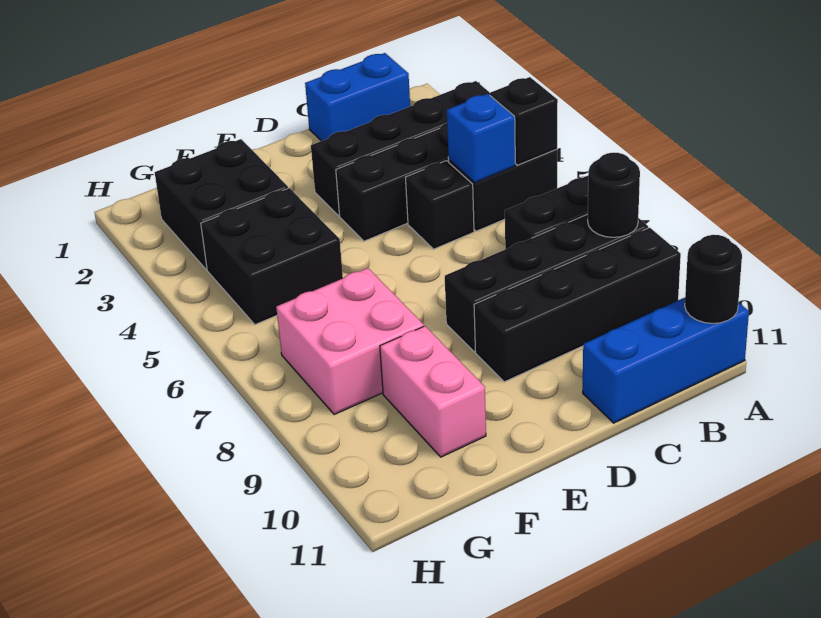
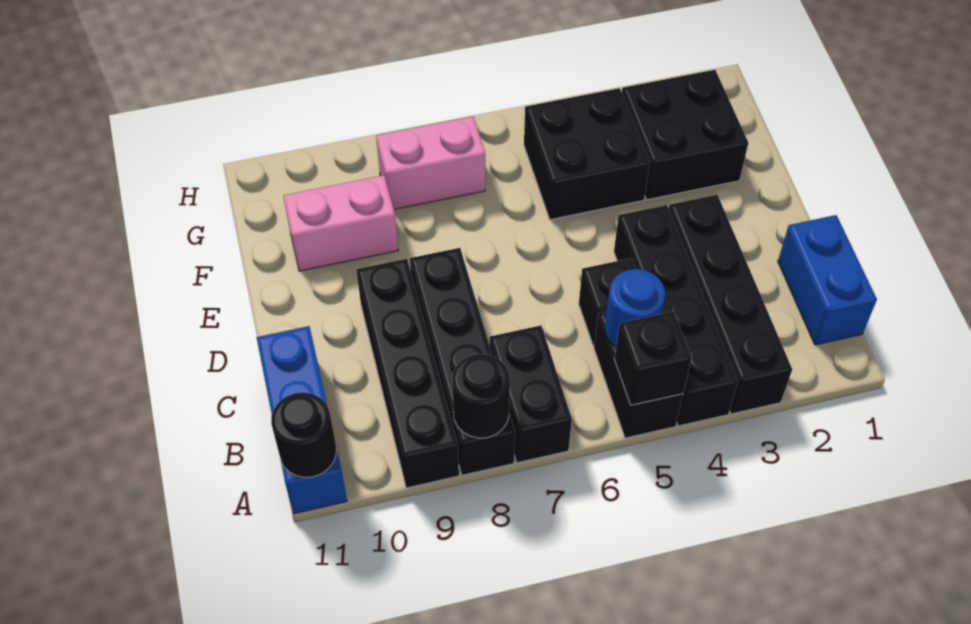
blue 1x1 brick [447,94,515,183] -> blue 1x1 round brick [605,269,665,347]
pink 2x2 brick [276,268,424,415] -> pink 1x2 brick [376,117,485,209]

